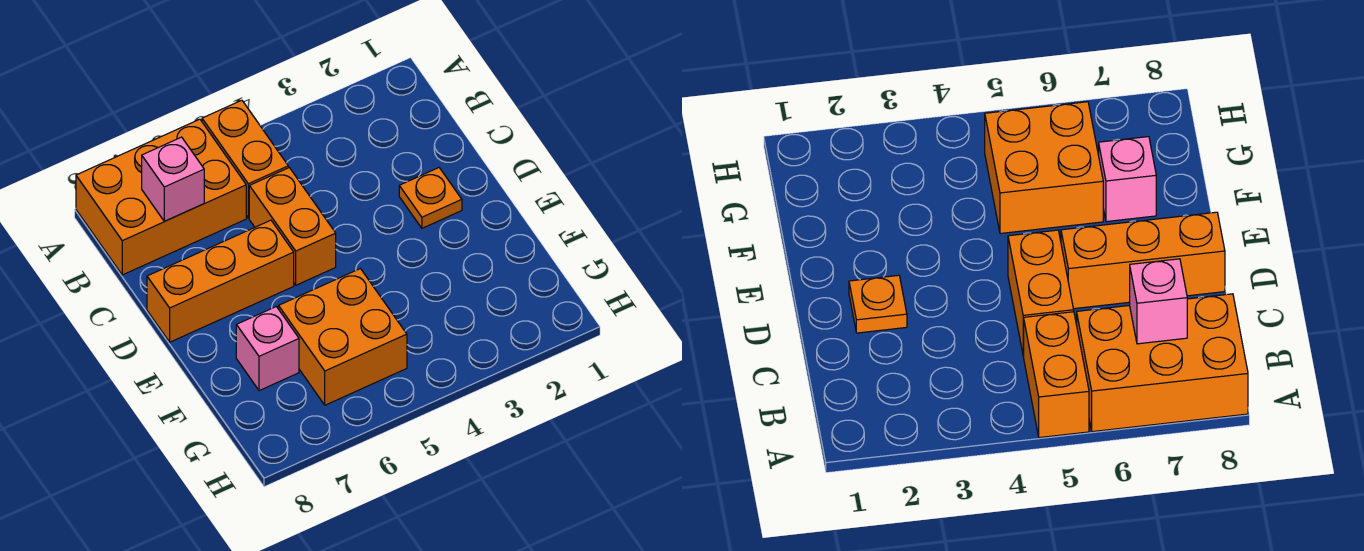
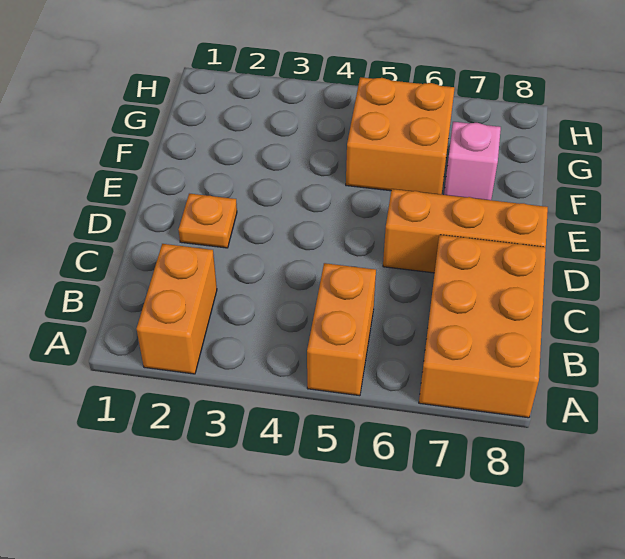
orange 2x3 brick [76,119,246,275] -> orange 2x3 brick turned to [419,235,546,418]
pink 1x1 brick [142,137,204,221] -> none
orange 1x2 brick [249,168,336,285] -> orange 1x2 brick moved to [137,244,217,374]

